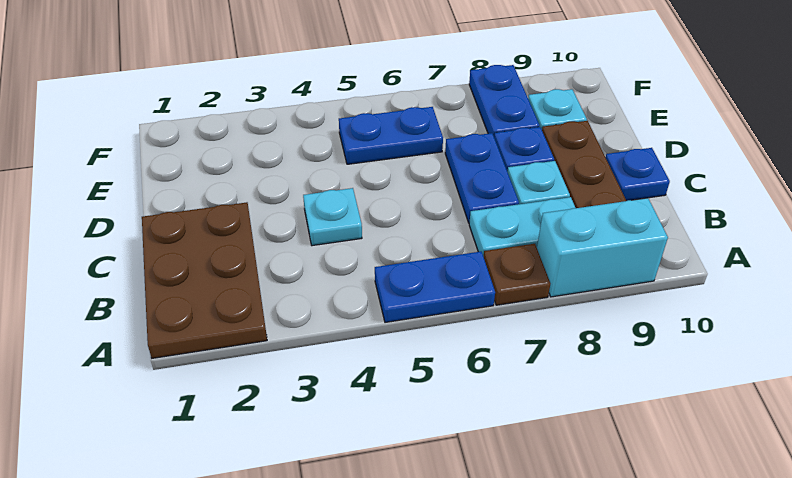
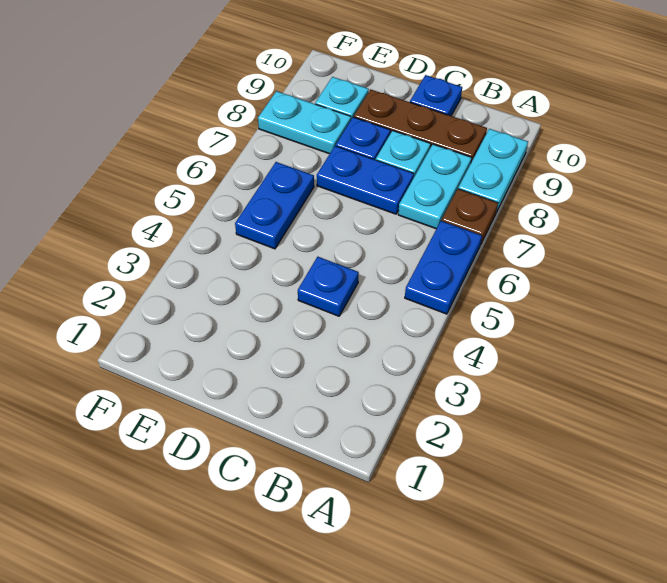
brown 2x3 plate [142,202,267,358] -> none
cyan 1x2 brick [537,198,668,297] -> cyan 1x2 plate [458,129,528,212]
cyan 1x1 plate [303,188,362,246] -> blue 1x1 plate [298,257,359,316]
blue 1x2 plate [469,65,540,136] -> cyan 1x2 plate [258,91,351,154]

